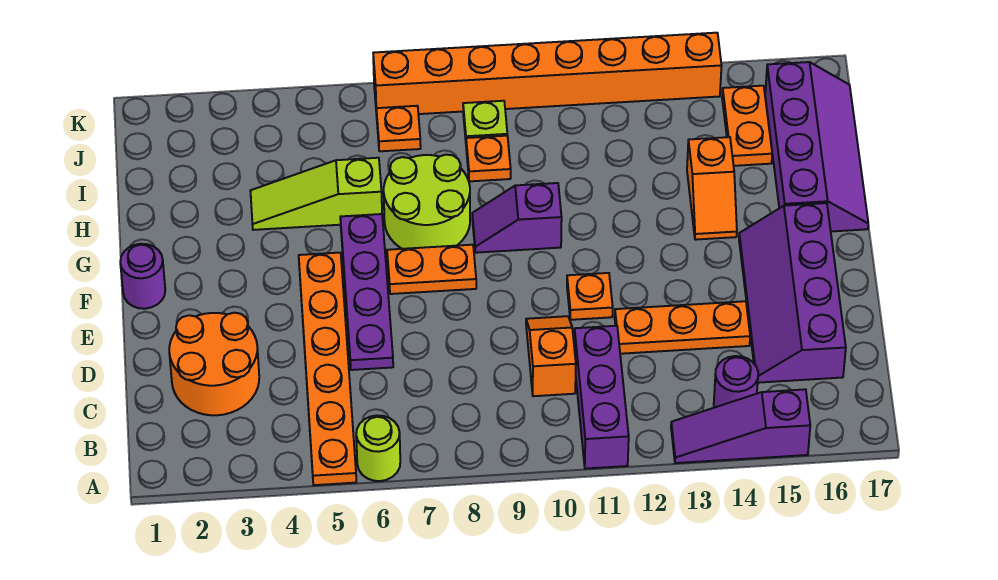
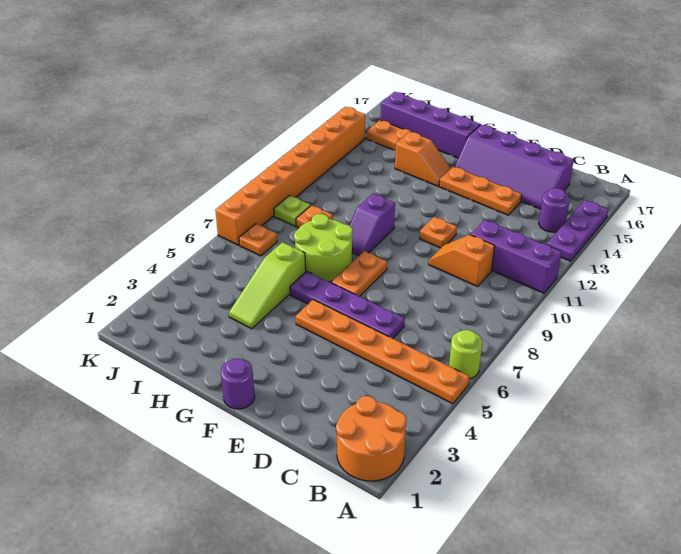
purple 1x3 slope [671,389,810,463] -> purple 1x3 plate [547,200,609,261]
orange 2x2 round brick [169,313,259,415] -> orange 2x2 round brick moved to [336,396,407,481]
orange 1x3 plate [615,301,750,354] -> orange 1x3 plate turned to [439,166,522,215]

